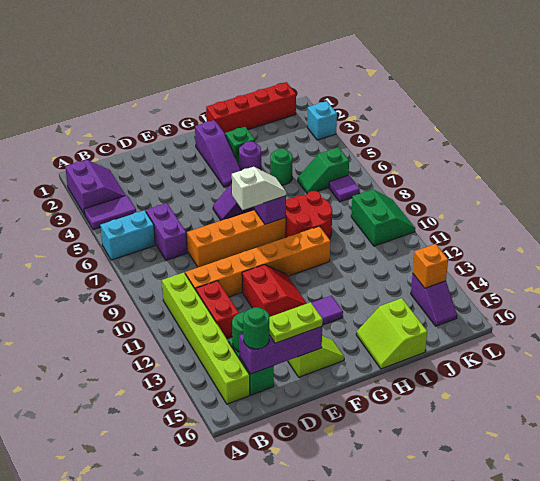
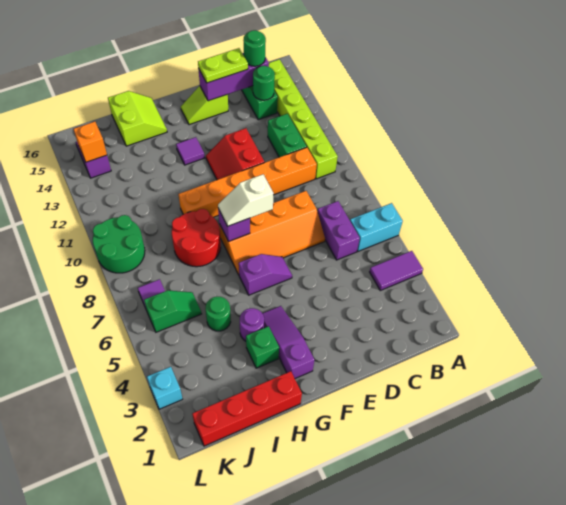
purple 2x2 slope [65,160,126,215] -> none
red 1x2 brick [196,281,239,339] -> green 1x2 brick [268,114,307,157]
green 2x2 slope [351,189,415,246] -> green 2x2 round brick [93,215,145,273]

